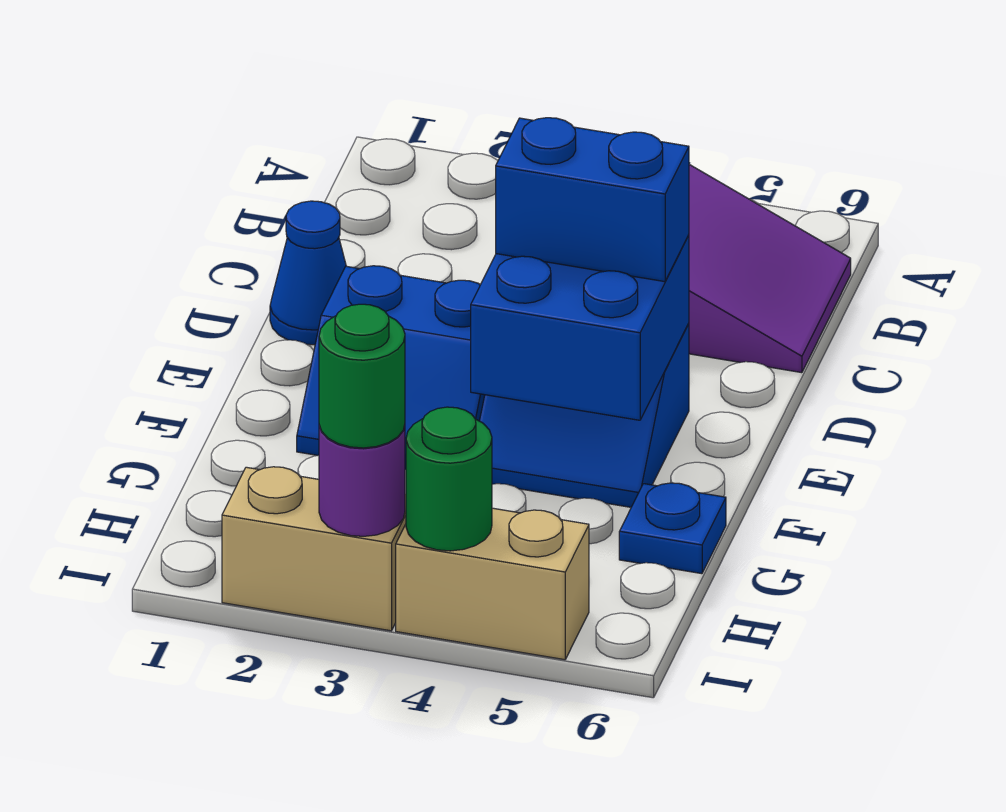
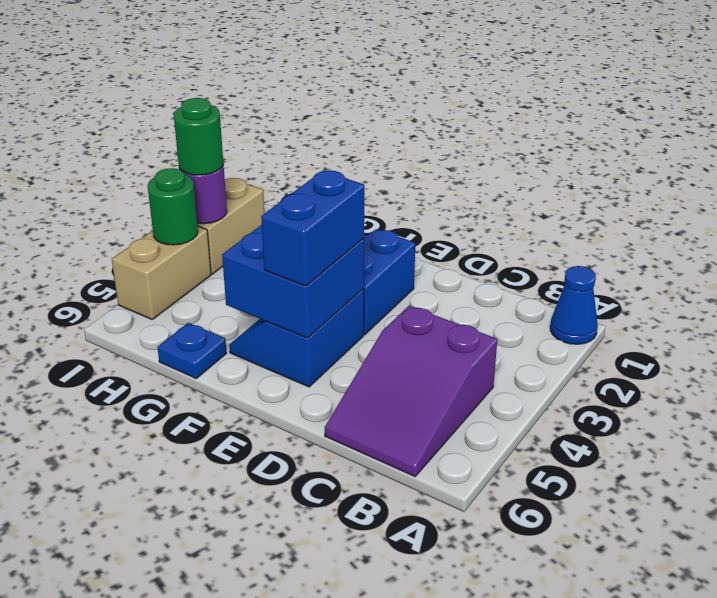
blue 1x1 cone [270,201,346,345] -> blue 1x1 cone moved to [550,266,598,344]

